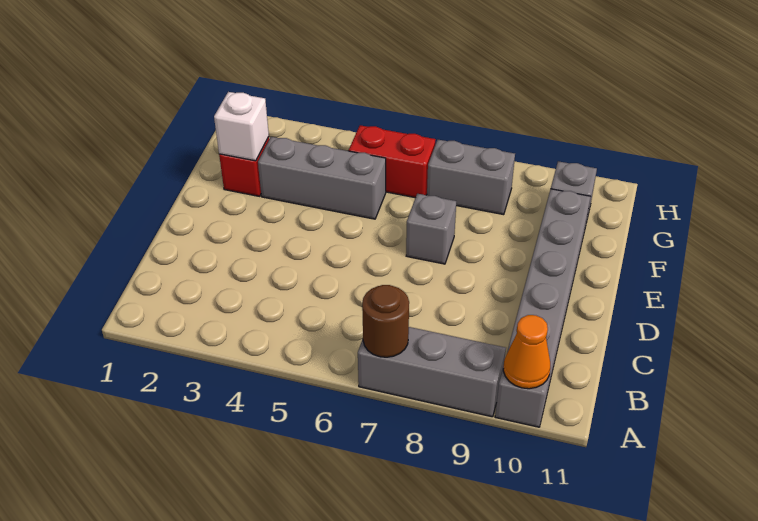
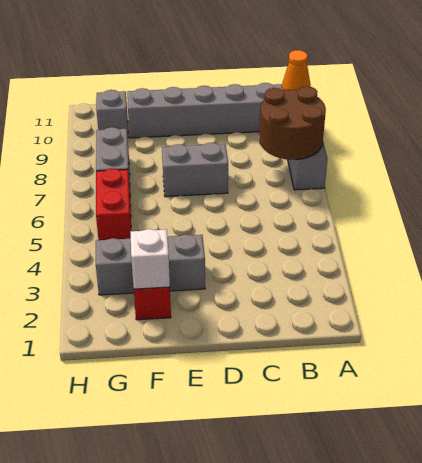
brown 1x1 round brick [362,285,409,357] -> brown 2x2 round brick [259,86,326,160]
grey 1x1 brick [406,194,456,264] -> grey 1x2 brick [162,143,228,197]
grey 1x3 brick [258,137,386,219] -> grey 1x3 brick turned to [96,234,205,295]

